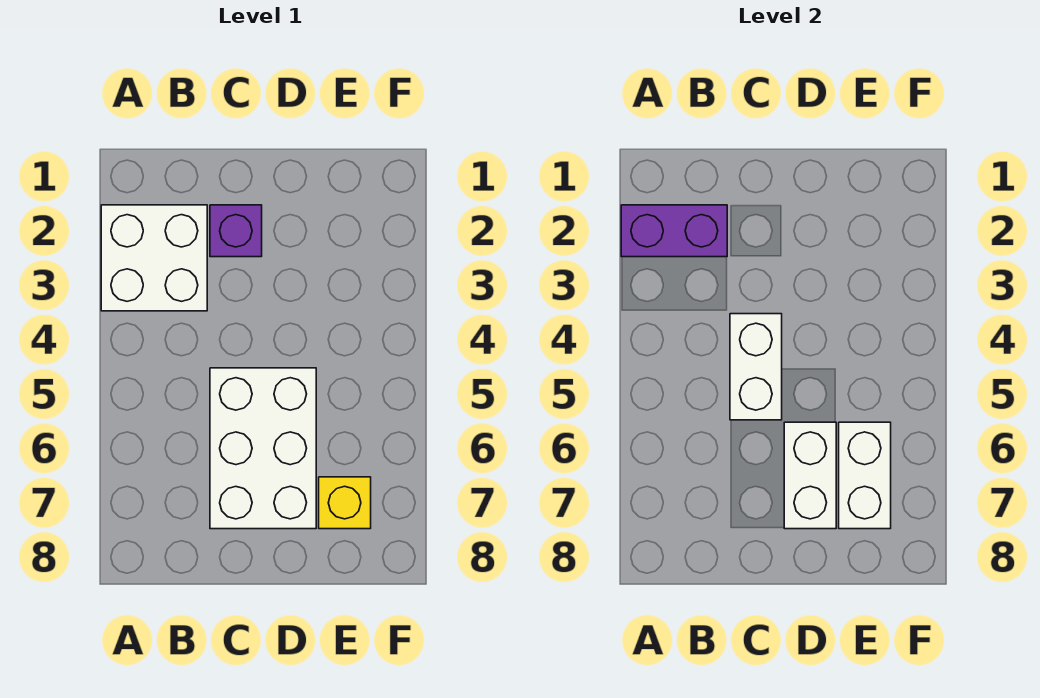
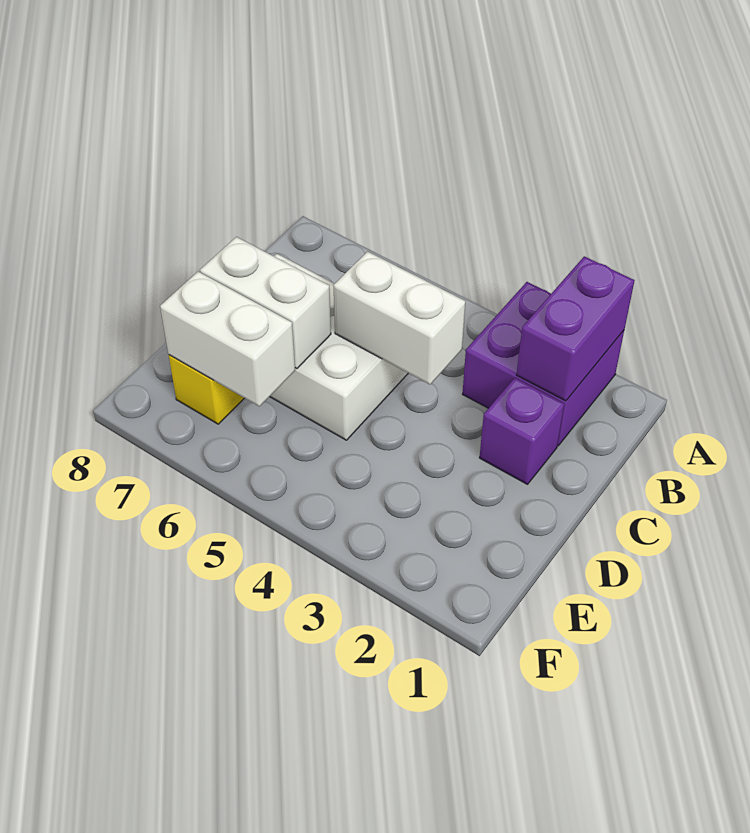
white 2x2 brick [101,205,207,311] -> purple 2x2 brick [463,282,624,446]

